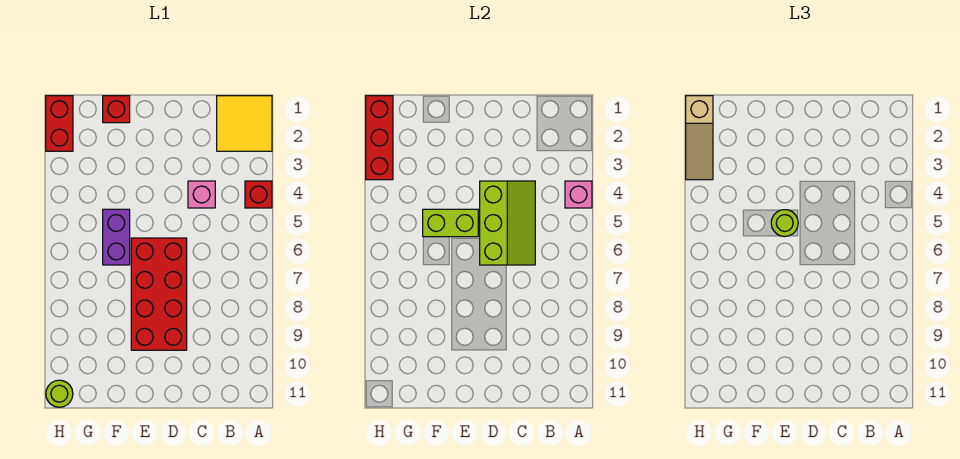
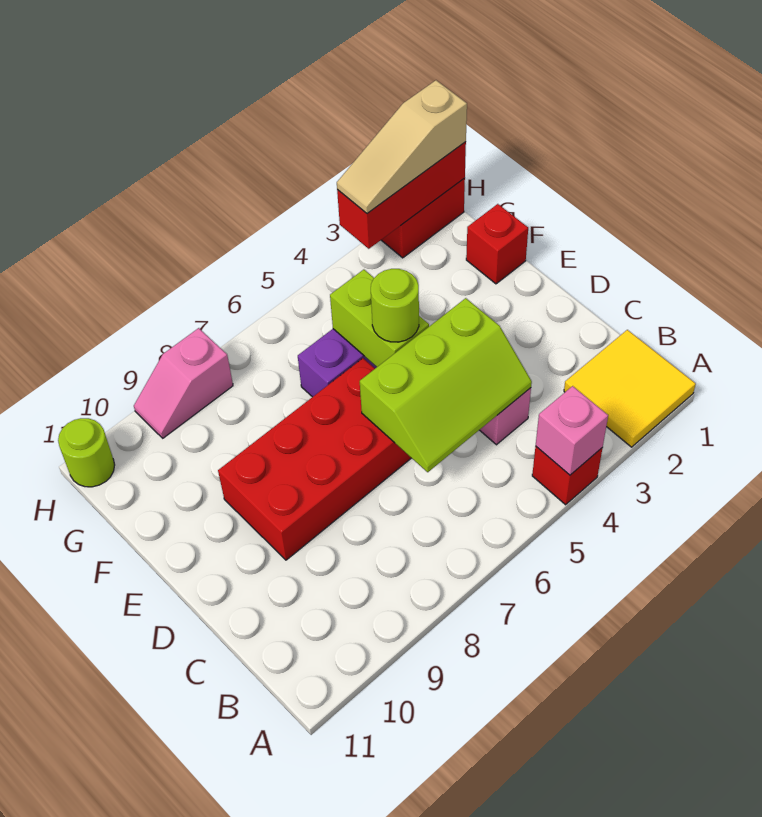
none -> pink 1x2 slope [134,328,233,438]

